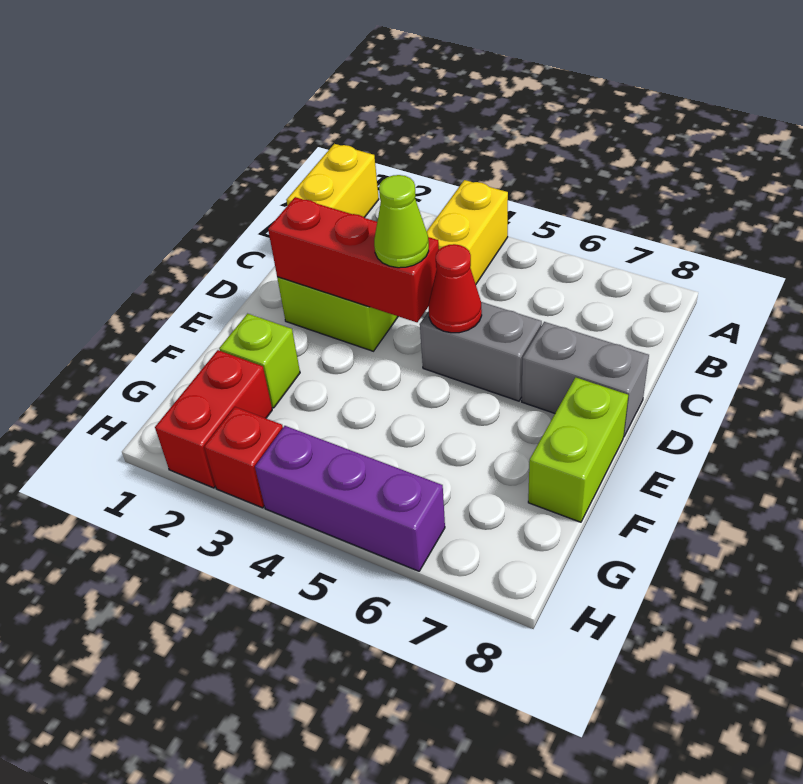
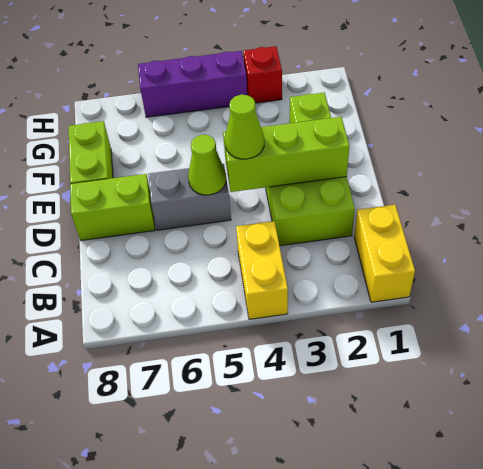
red 1x3 brick [268,197,439,322] -> lime 1x3 brick [223,117,349,192]
red 1x1 cone [429,244,482,333] -> lime 1x1 cone [188,135,226,195]
grey 1x2 brick [522,322,649,437] -> lime 1x2 brick [70,174,155,241]
red 1x2 brick [155,350,272,488] -> none

